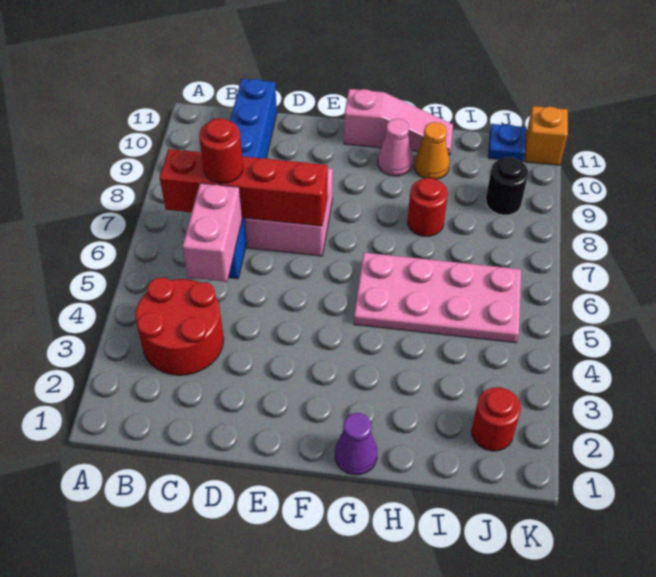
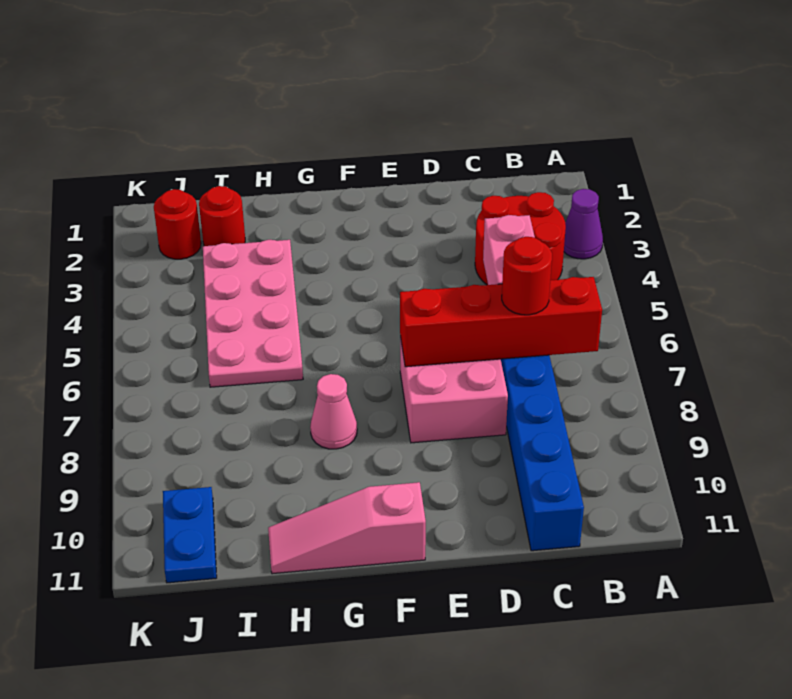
purple 1x1 cone [335,413,378,475] -> purple 1x1 cone moved to [564,189,603,259]
pink 2x4 plate [354,253,521,343] -> pink 2x4 plate turned to [203,240,303,387]
pink 1x1 cone [378,119,413,176] -> pink 1x1 cone moved to [310,374,357,449]
red 1x1 round brick [408,178,448,236] -> red 1x1 round brick moved to [199,186,245,246]
orange 1x1 cone [414,122,450,179] -> none
black 1x1 round brick [486,157,528,215] -> none
blue 1x1 plate [488,124,526,162] -> blue 1x2 plate [163,487,217,583]
orange 1x1 brick [525,106,568,165] -> none

